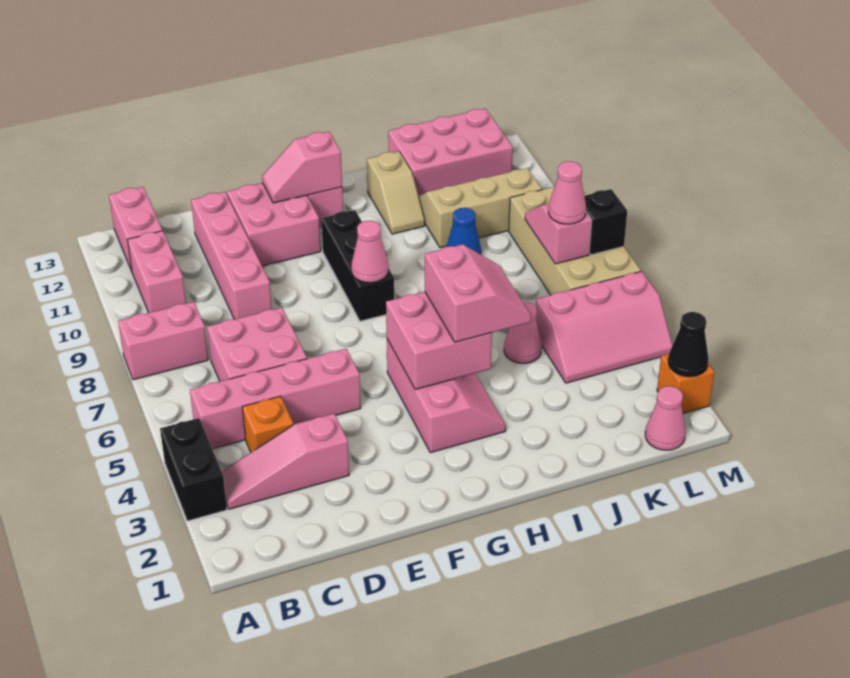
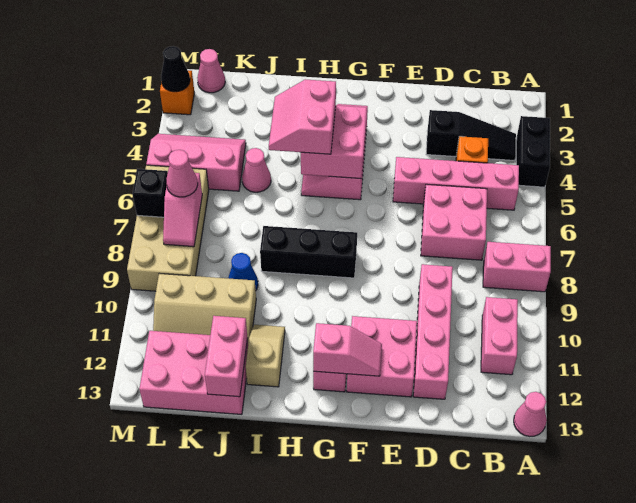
pink 1x3 slope [222,414,349,509] -> black 1x3 slope [426,110,516,161]
pink 1x2 brick [109,187,162,271] -> pink 1x2 brick moved to [205,316,248,397]
black 1x3 brick [321,210,394,321] -> black 1x3 brick turned to [260,226,357,278]
pink 1x1 cone [351,221,389,283] -> pink 1x1 cone moved to [514,392,547,437]

